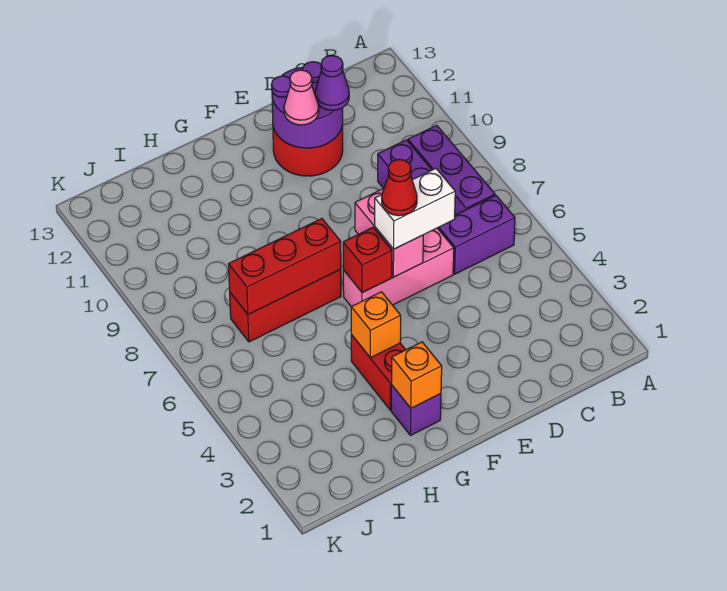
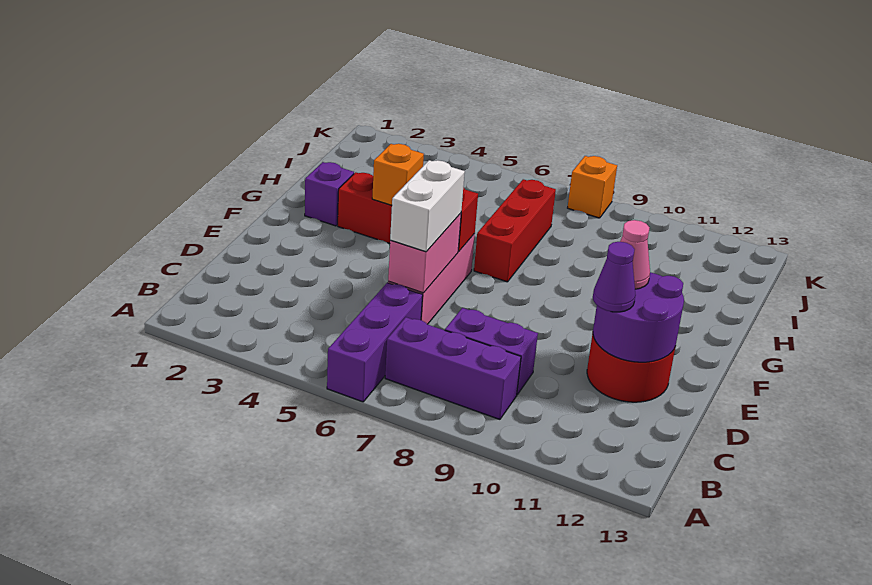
purple 1x2 brick [438,195,515,274] -> purple 1x3 brick [327,283,423,402]
pink 1x2 brick [355,188,423,277] -> pink 1x2 brick turned to [388,213,461,293]
red 1x1 cone [382,159,417,216] -> none
orange 1x1 brick [391,342,442,408] -> orange 1x1 brick moved to [568,156,617,218]
red 1x3 brick [229,219,341,314] -> none

